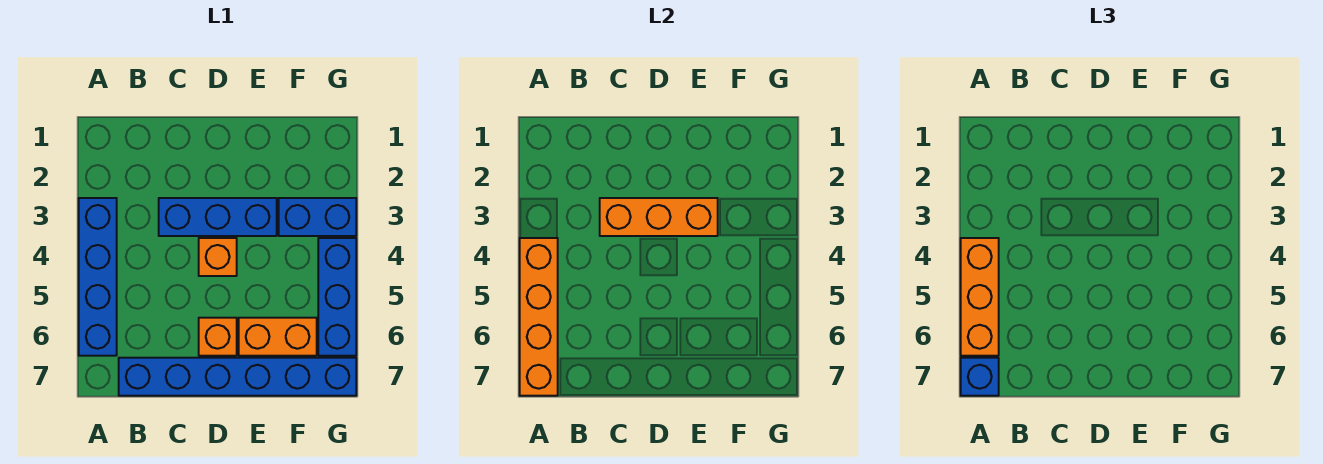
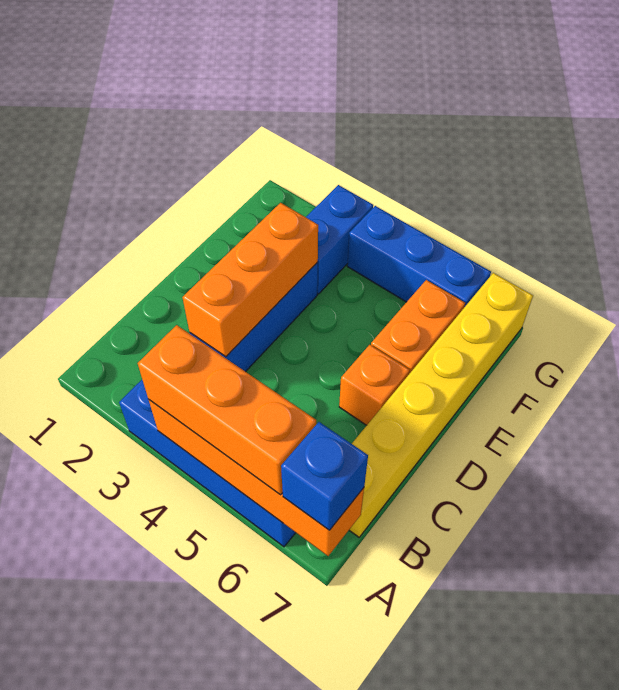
blue 1x6 brick [119,358,356,396] -> yellow 1x6 brick [349,273,533,537]
orange 1x1 brick [199,238,237,276] -> none

